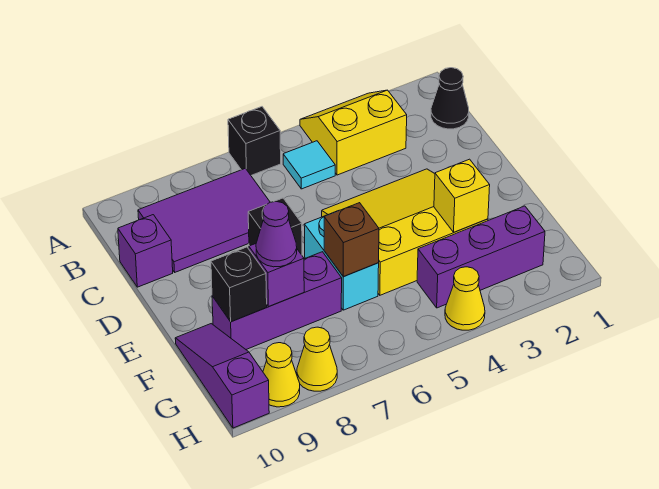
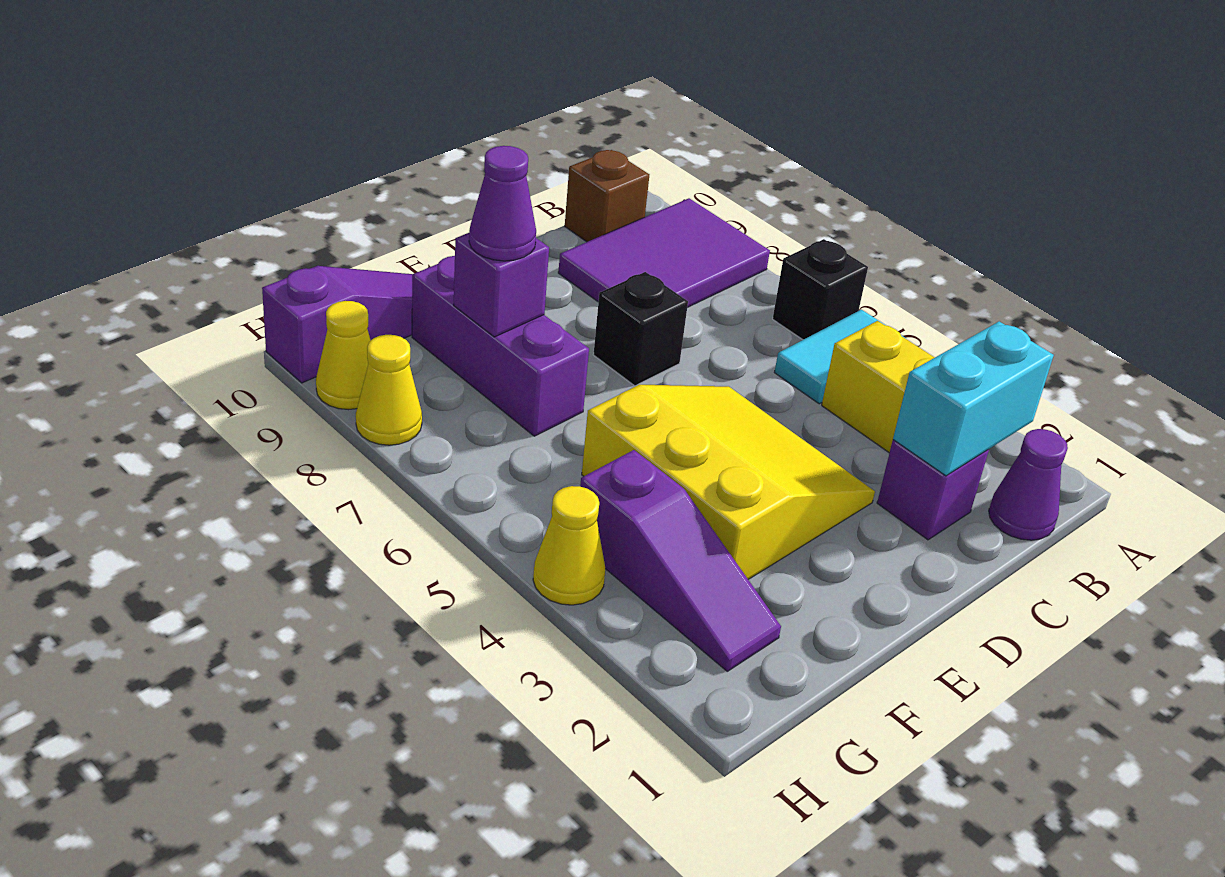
black 1x1 cone [431,68,469,129] -> purple 1x1 cone [989,429,1068,540]
cyan 1x1 tile [283,141,335,189] -> cyan 1x2 tile [774,310,906,404]
purple 2x3 tile [138,168,270,272] -> purple 2x3 tile turned to [558,198,770,308]
purple 1x1 brick [118,215,173,287] -> purple 1x1 brick moved to [877,440,989,540]
cyan 1x2 brick [304,211,379,310] -> cyan 1x2 brick moved to [893,321,1054,476]
yellow 1x1 brick [434,159,490,232] -> none
brown 1x1 brick [324,203,379,276] -> brown 1x1 brick moved to [565,150,649,242]
black 1x1 brick [211,247,267,322] -> none
purple 1x3 brick [417,206,545,308] -> purple 1x3 slope [580,450,781,671]

